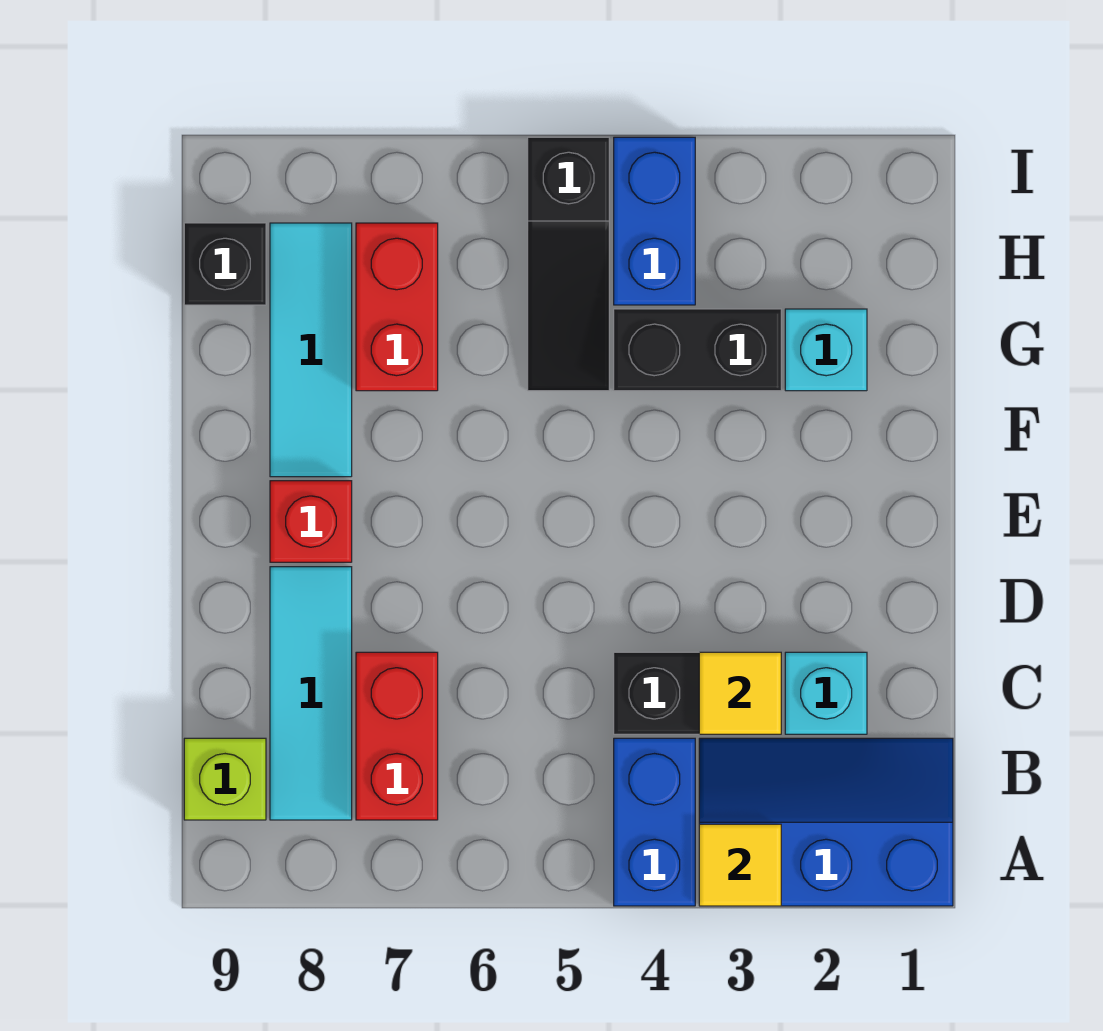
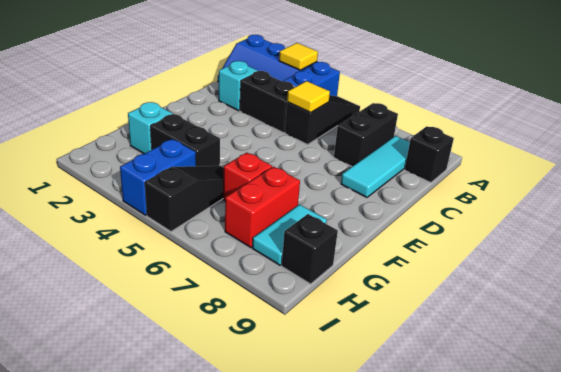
none -> black 1x3 slope [285,95,360,145]
red 1x2 brick [356,652,438,820] -> black 1x2 brick [334,103,398,166]
lime 1x1 brick [184,738,266,820] -> black 1x1 brick [405,126,454,183]
yellow 1x1 tile [699,652,781,734] -> yellow 1x1 tile moved to [287,81,330,113]
red 1x1 brick [270,481,352,562] -> red 1x1 brick moved to [223,153,272,201]
cyan 1x3 tile [270,223,352,477] -> cyan 1x2 tile [253,205,327,265]

